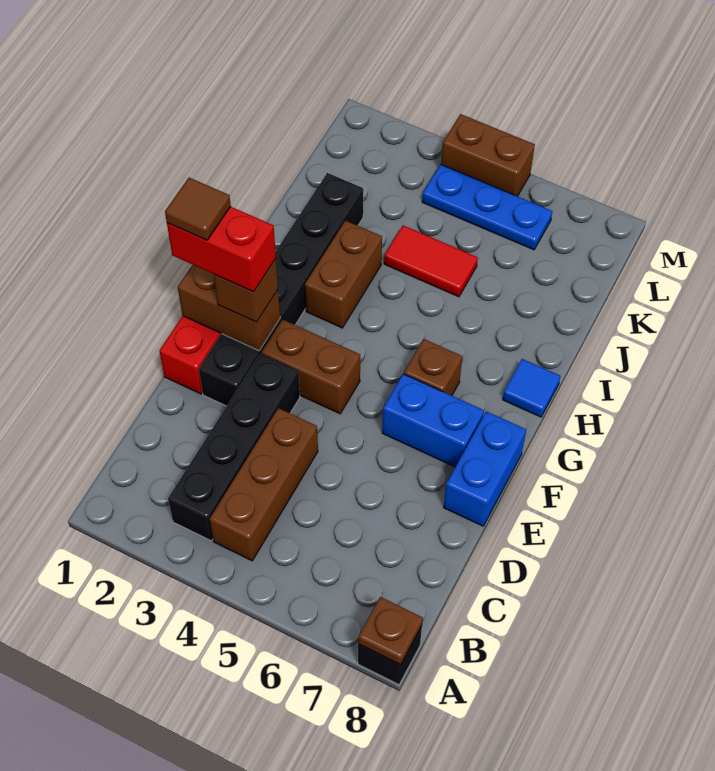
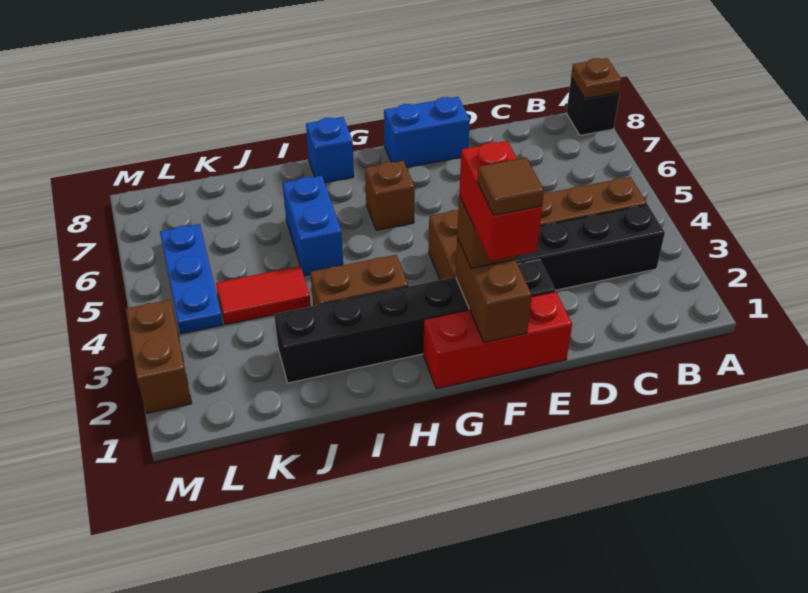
blue 1x2 brick [382,374,484,467] -> blue 1x2 brick moved to [283,176,343,276]
blue 1x1 tile [503,359,560,417] -> blue 1x1 brick [306,117,354,183]
red 1x2 tile [384,225,478,297] -> red 1x2 tile turned to [216,266,311,325]
brown 1x2 brick [441,114,535,196] -> brown 1x2 brick moved to [126,300,192,414]

